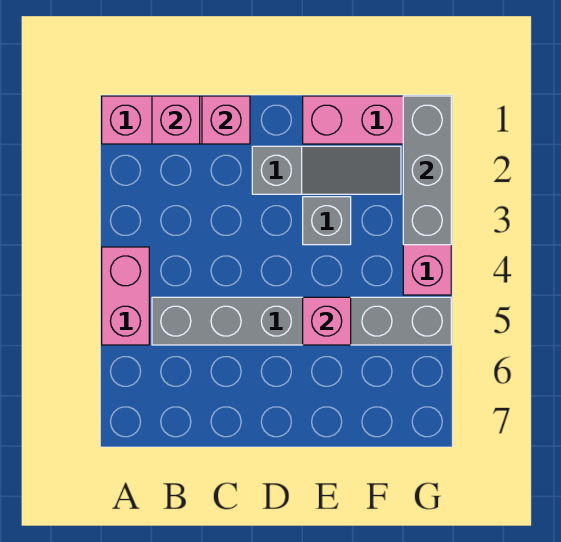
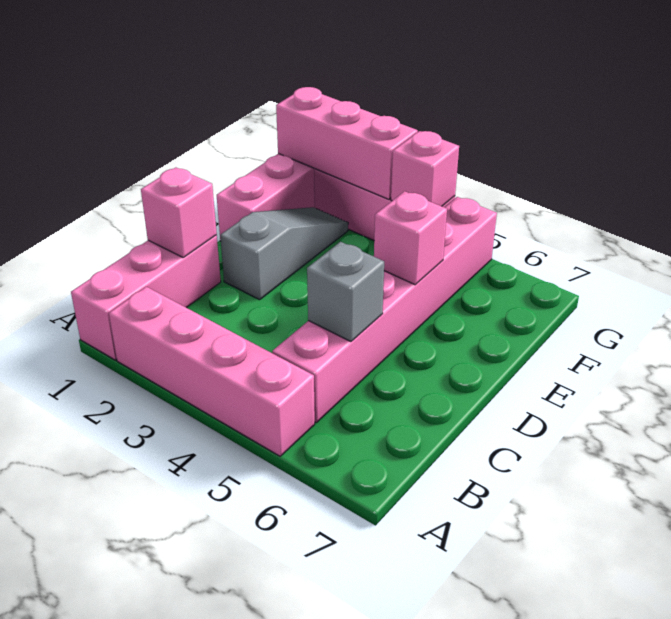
pink 1x2 brick [102,247,149,345] -> pink 1x4 brick [109,287,315,456]
pink 1x1 brick [152,96,200,144] -> pink 1x1 brick moved to [391,131,459,206]
grey 1x6 brick [152,297,451,345] -> pink 1x6 brick [272,197,497,423]
grey 1x1 brick [303,197,351,245] -> grey 1x1 brick moved to [307,242,384,342]
grey 1x3 brick [403,96,451,245] -> pink 1x3 brick [276,87,418,199]

